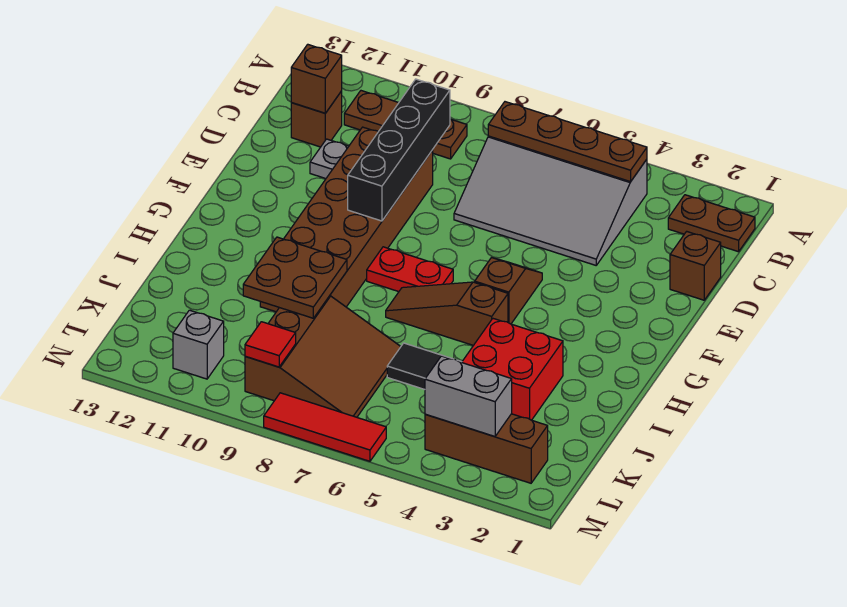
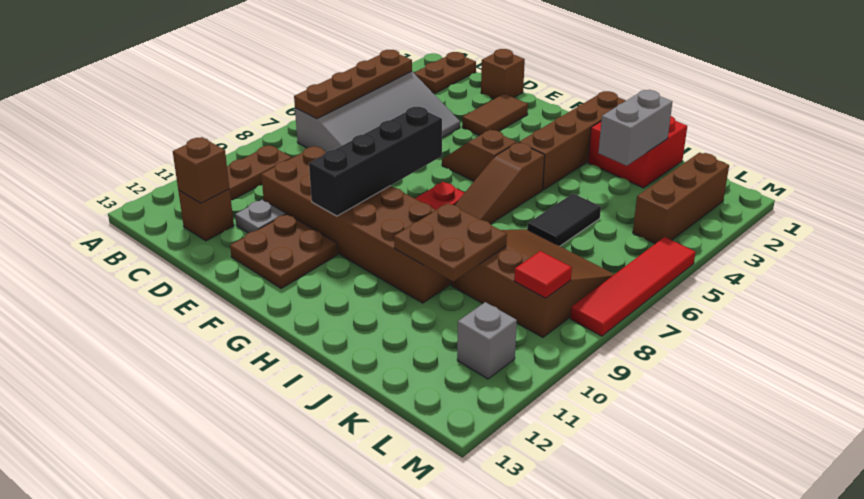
black 1x4 brick [348,79,450,221] -> black 1x4 brick turned to [309,107,442,216]
none -> brown 1x2 tile [462,94,528,136]
none -> brown 2x2 plate [230,214,338,289]
none -> brown 1x4 brick [519,91,626,190]
red 2x2 brick [462,319,563,420] -> red 2x2 brick moved to [588,116,687,188]
grey 1x2 brick [425,356,512,437] -> grey 1x2 brick moved to [598,90,672,166]
red 1x3 tile [264,393,386,461] -> red 1x4 tile [570,237,696,336]

